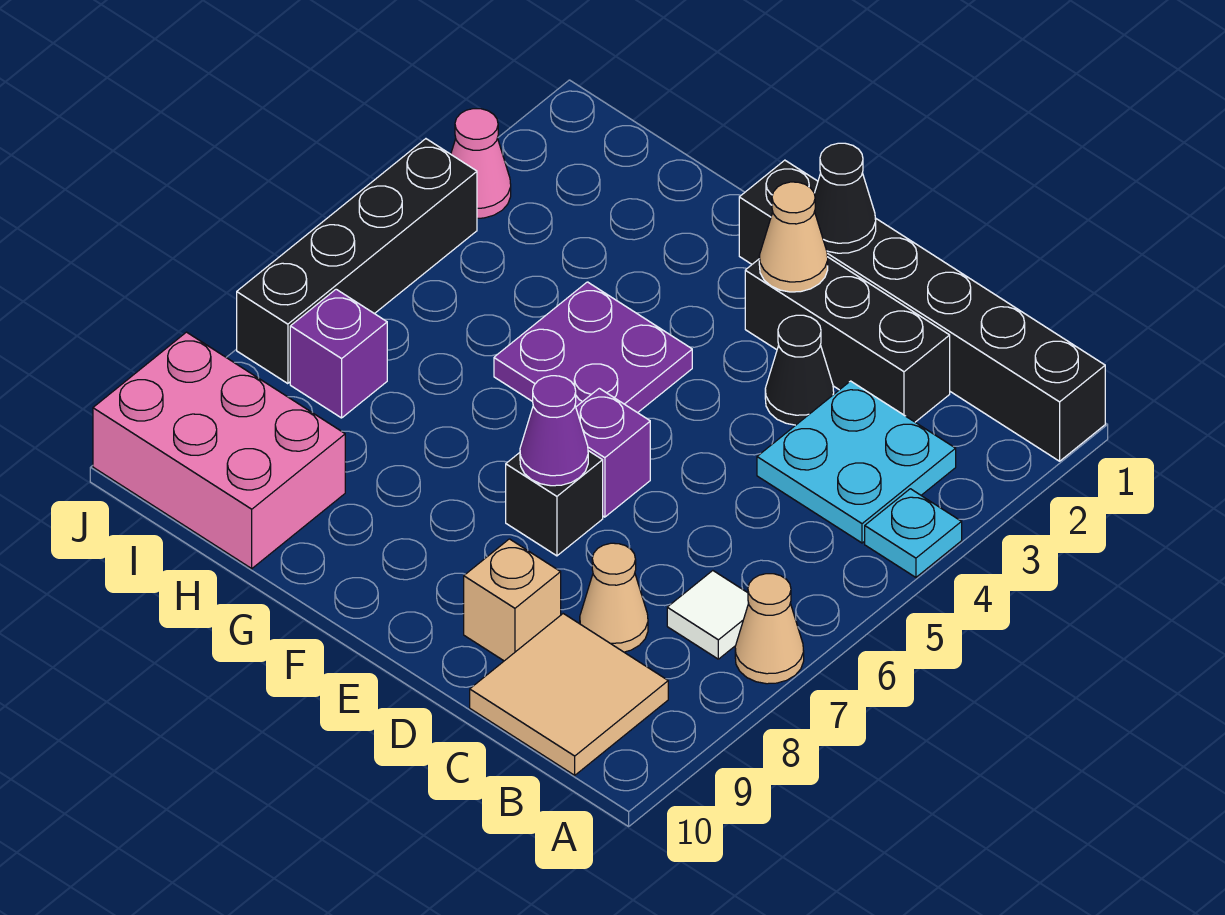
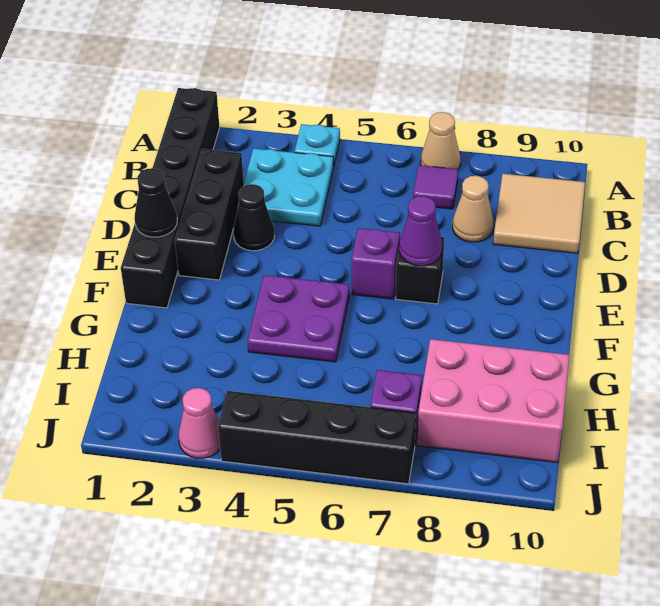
white 1x1 tile [667,571,749,659] -> purple 1x1 tile [413,165,458,209]
tan 1x1 brick [464,539,561,661] -> none
tan 1x1 cone [759,182,828,292] -> none
pink 2x3 brick [93,332,345,569] -> pink 2x3 brick turned to [417,339,569,462]

